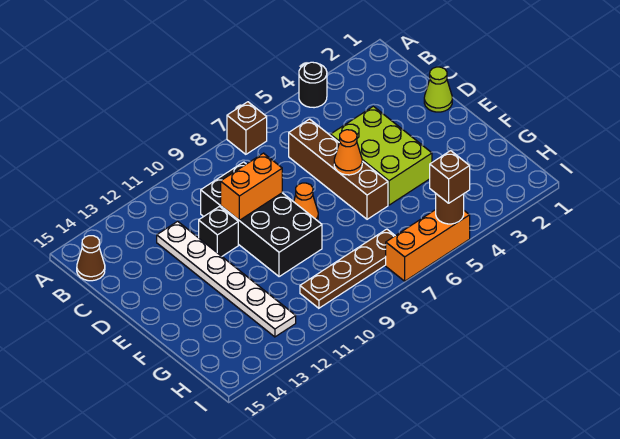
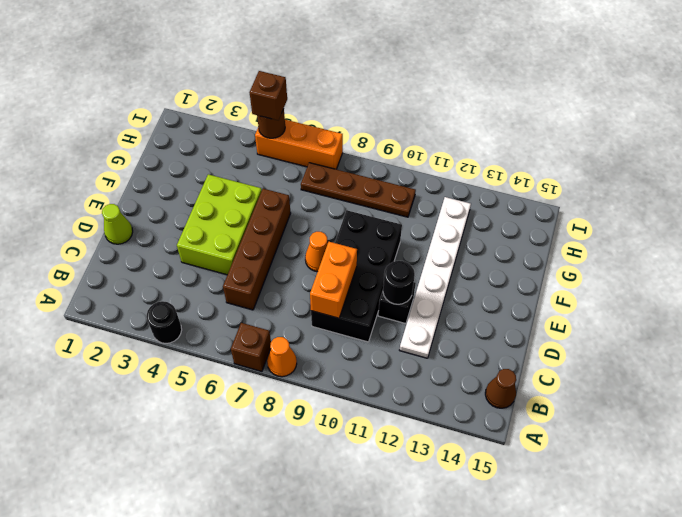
orange 1x2 brick [221,153,282,220] -> orange 1x2 brick turned to [310,242,357,318]
none -> black 1x1 round brick [383,261,415,304]
orange 1x1 cone [334,130,362,175] -> orange 1x1 cone moved to [267,337,297,377]

